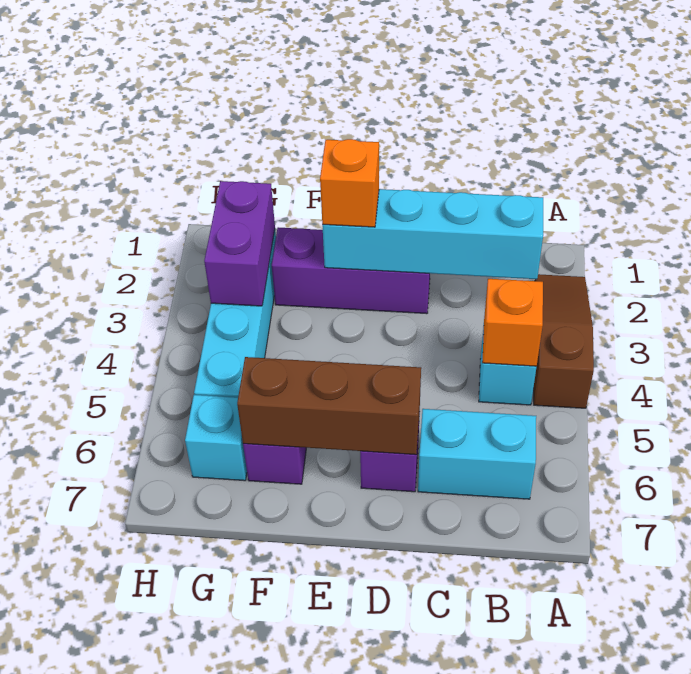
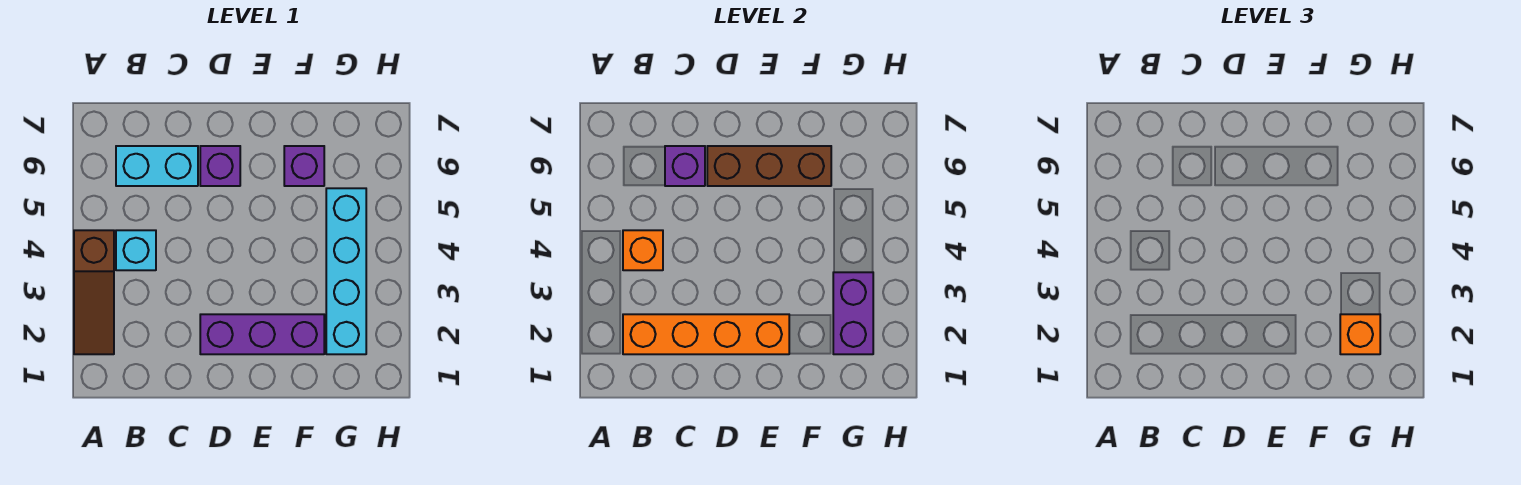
cyan 1x4 brick [322,189,543,279] -> orange 1x4 brick [623,314,789,354]
none -> purple 1x1 brick [665,146,705,186]
orange 1x1 brick [320,139,379,227] -> orange 1x1 brick moved to [1340,314,1380,354]
cyan 1x1 brick [185,395,247,481] -> none

